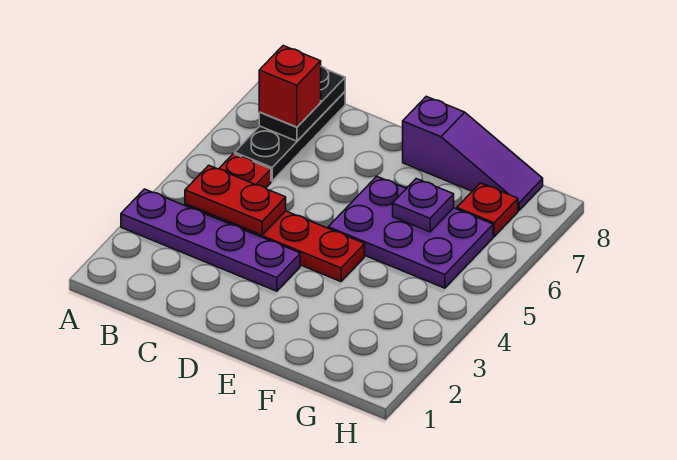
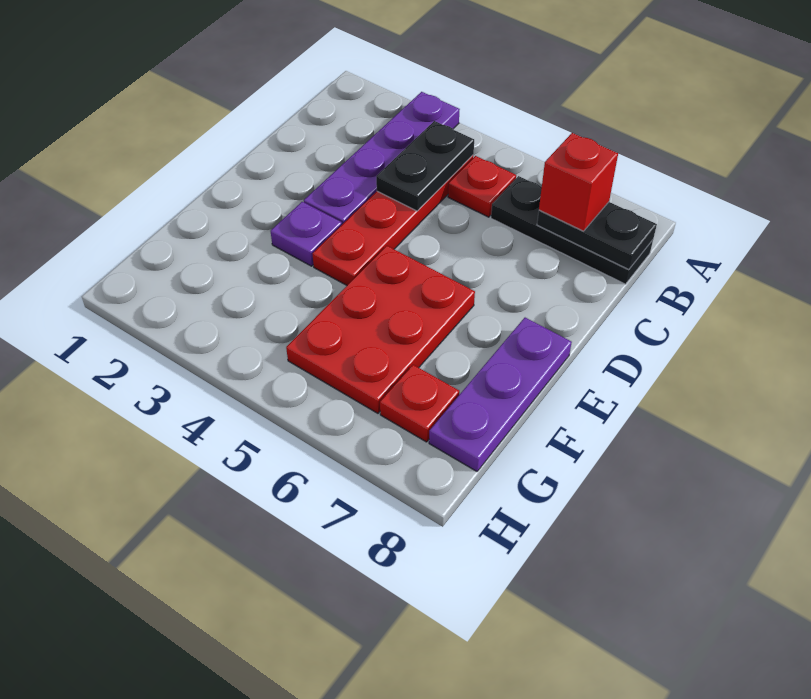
red 1x2 plate [185,165,286,235] -> black 1x2 plate [376,121,474,211]
purple 2x3 plate [328,176,493,288] -> red 2x3 plate [286,246,475,413]
purple 1x3 slope [403,96,543,210] -> purple 1x3 plate [429,318,572,471]
purple 1x1 plate [393,179,454,232] -> purple 1x1 plate moved to [271,202,342,266]

